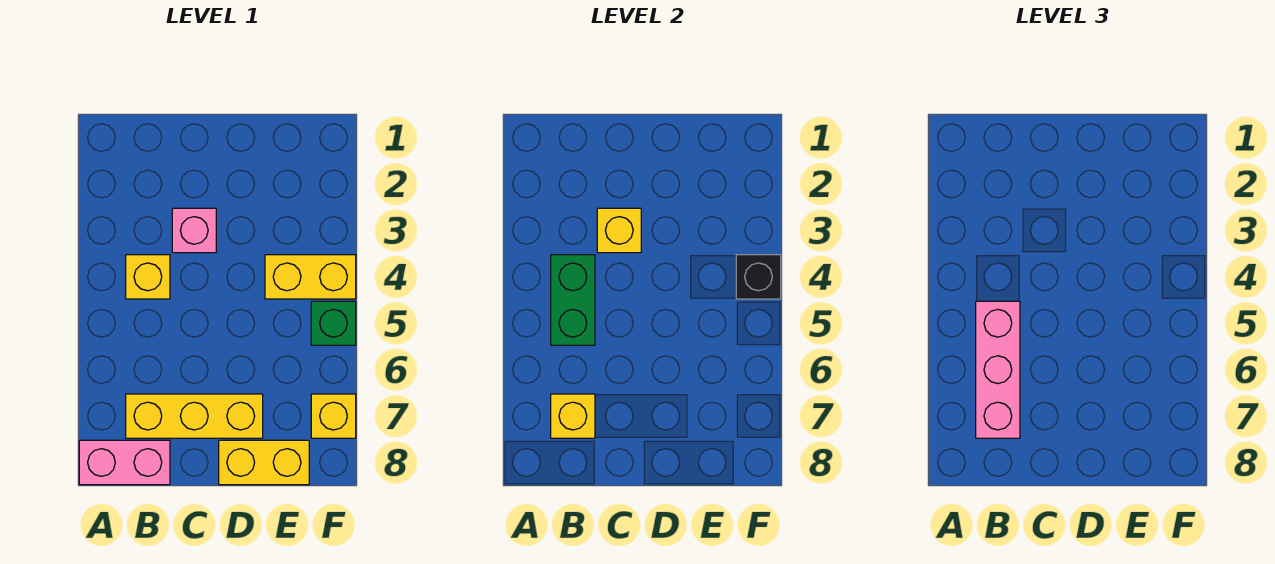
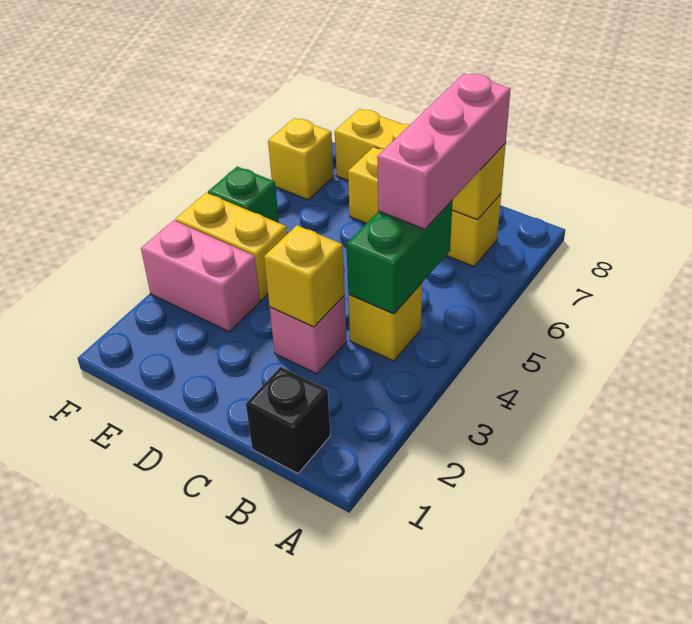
pink 1x2 brick [79,440,170,485] -> pink 1x2 brick moved to [141,220,260,332]
black 1x1 brick [736,255,781,299] -> black 1x1 brick moved to [246,367,330,473]

